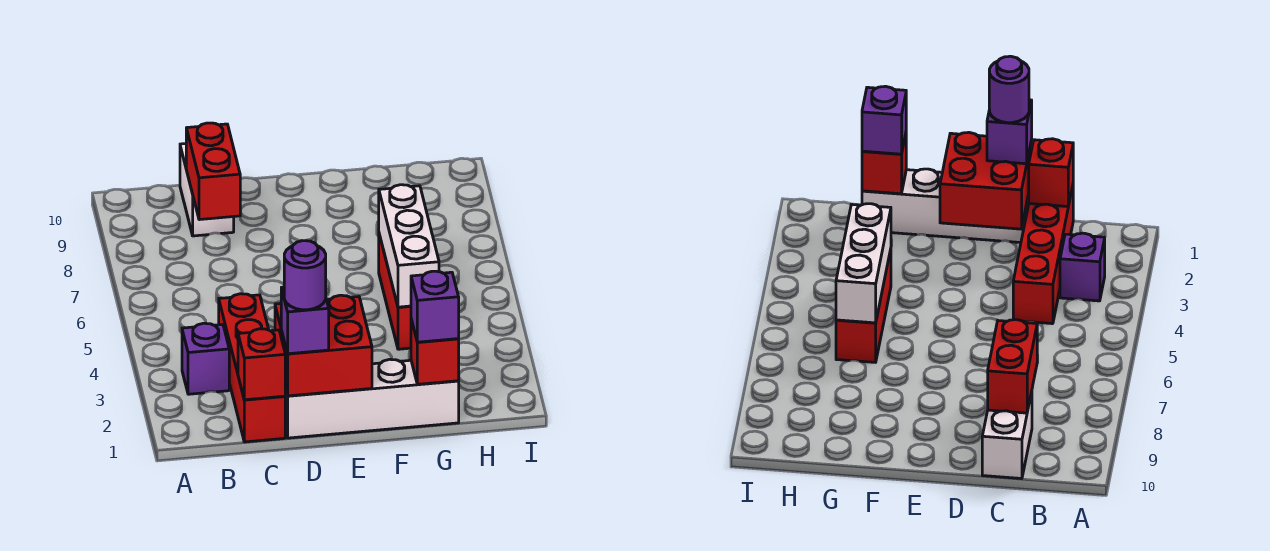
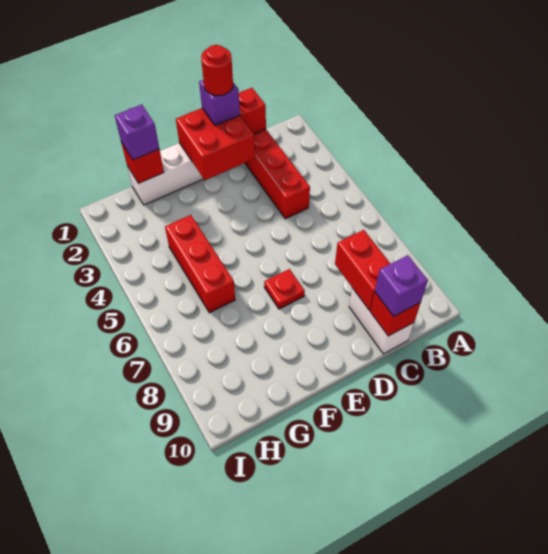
purple 1x1 brick [182,323,229,394] -> purple 1x1 brick moved to [375,255,428,316]
none -> red 1x1 brick [370,293,421,336]
purple 1x1 round brick [284,241,326,310] -> red 1x1 round brick [201,45,233,96]
none -> red 1x1 plate [264,269,305,309]
white 1x3 brick [379,185,439,307] -> none

